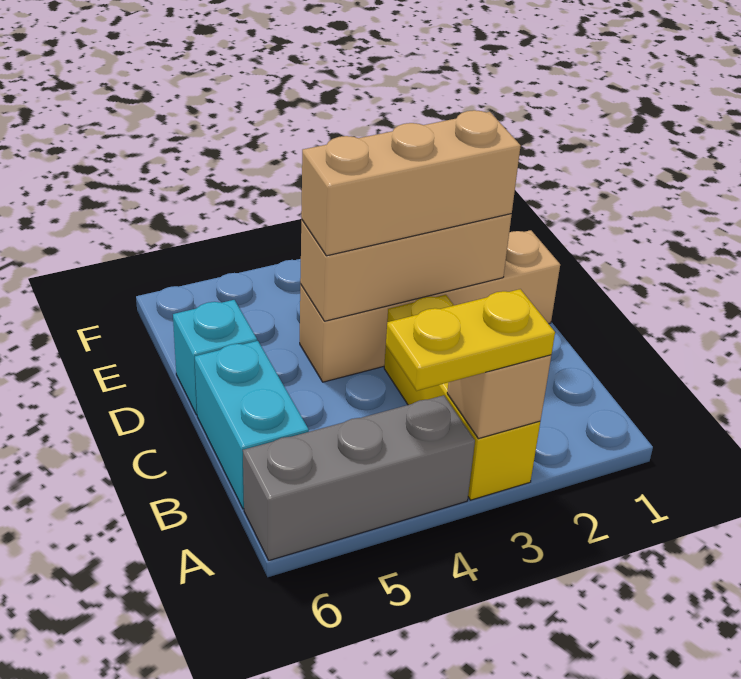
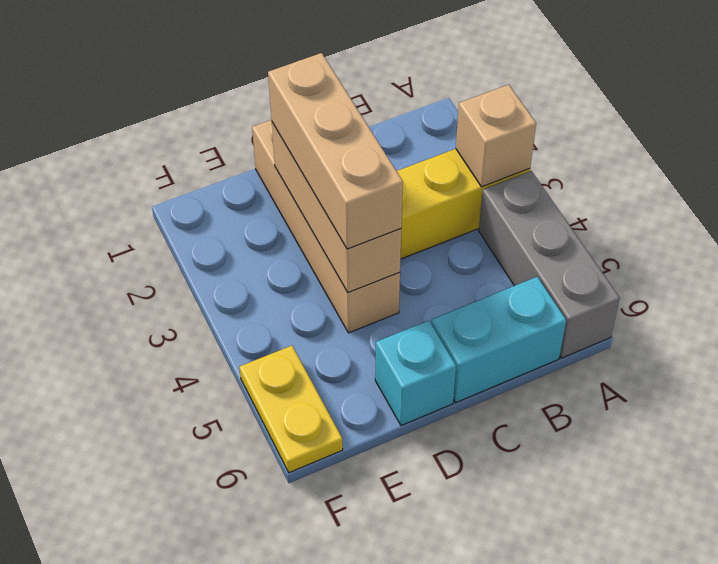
yellow 1x2 plate [386,289,555,391] -> yellow 1x2 plate moved to [239,346,343,473]

